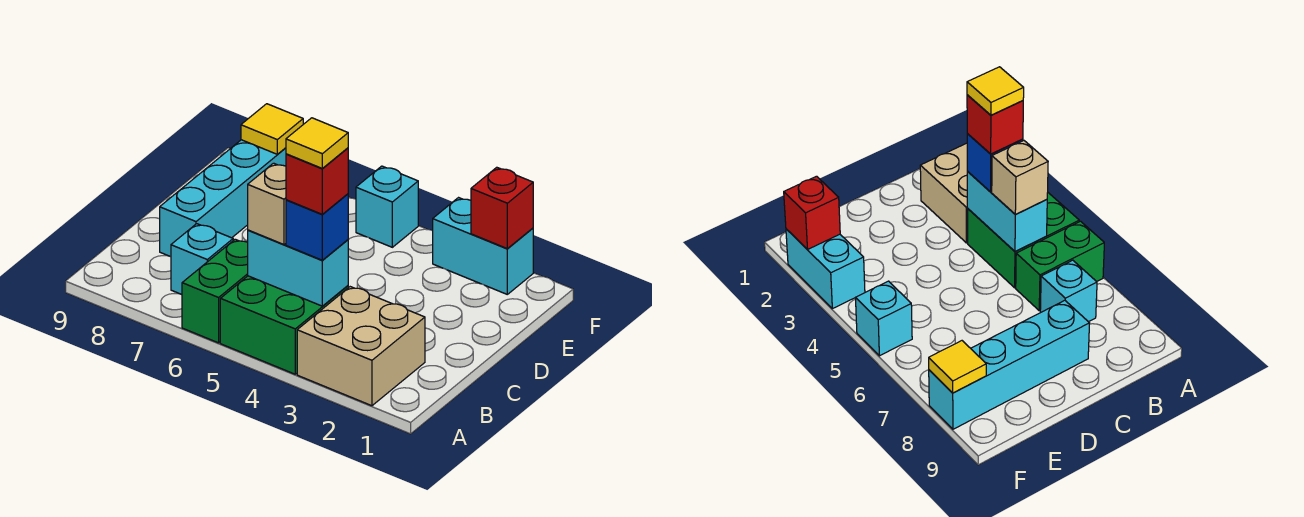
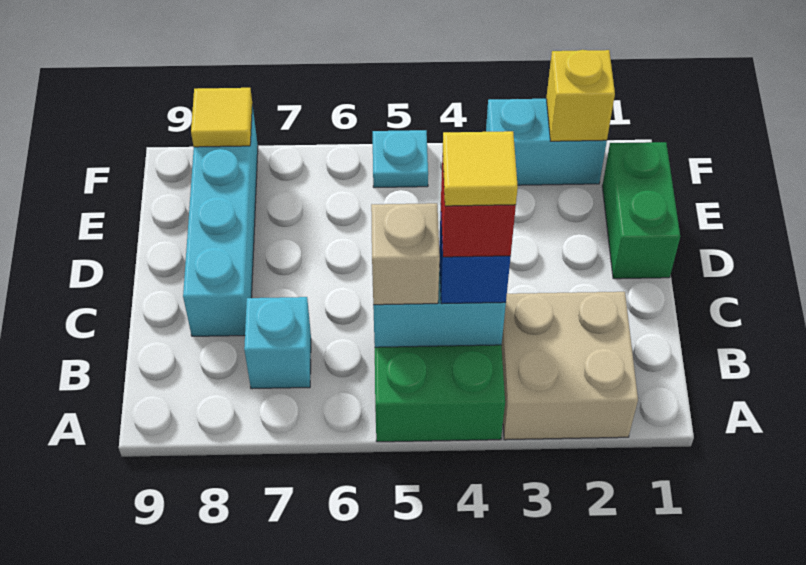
green 1x2 brick [182,239,248,343] -> green 1x2 brick moved to [602,142,680,279]
red 1x1 brick [471,167,533,249] -> yellow 1x1 brick [546,50,615,141]
cyan 1x1 brick [356,166,418,247] -> cyan 1x1 plate [373,130,428,188]

